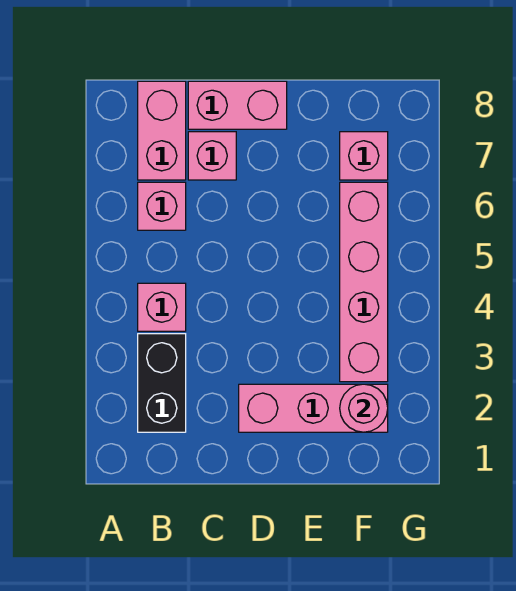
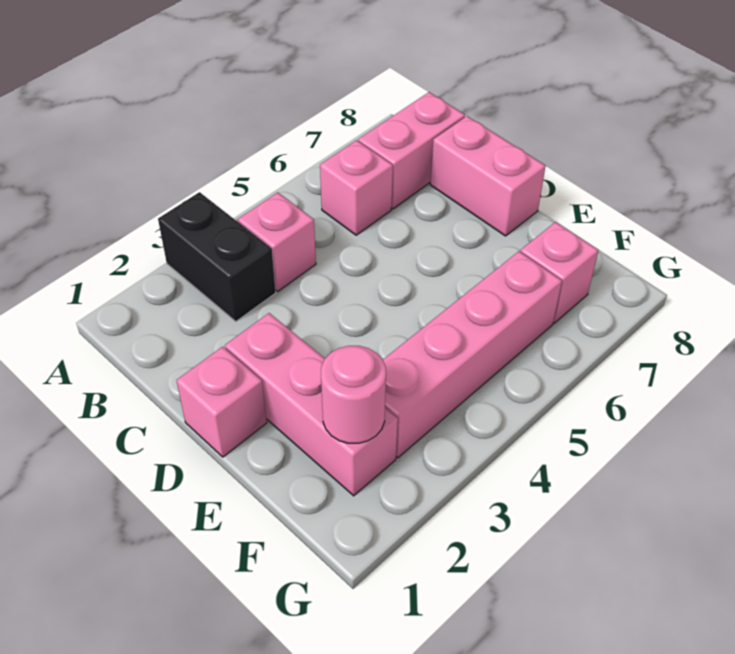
black 1x2 brick [138,334,186,432] -> black 1x2 brick turned to [158,192,276,321]
pink 1x1 brick [188,132,236,180] -> pink 1x1 brick moved to [177,347,267,457]

